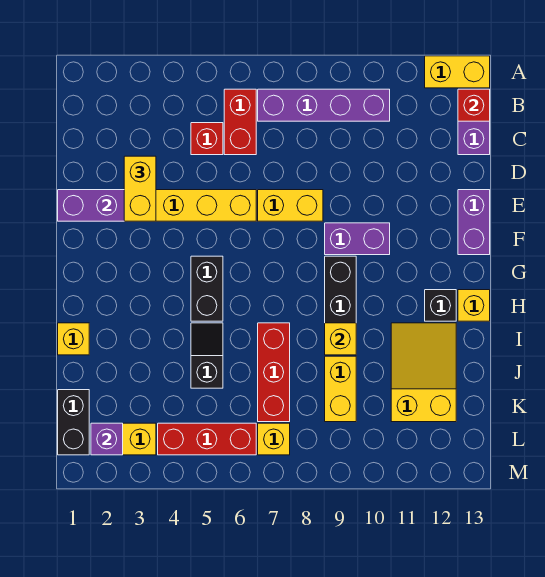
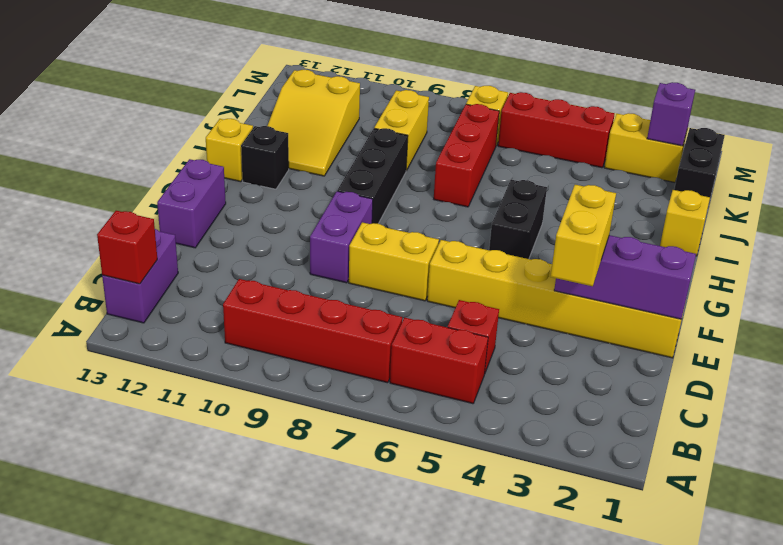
yellow 1x2 brick [425,56,490,88] -> none
red 1x2 brick [224,89,256,155] -> red 1x2 brick turned to [390,318,488,404]
purple 1x4 brick [258,89,390,121] -> red 1x4 brick [223,279,402,383]
purple 1x2 brick [325,223,390,255] -> purple 1x2 brick turned to [310,191,373,283]
black 1x2 slope [191,323,223,388] -> none
yellow 1x1 brick [325,323,356,355] -> none

